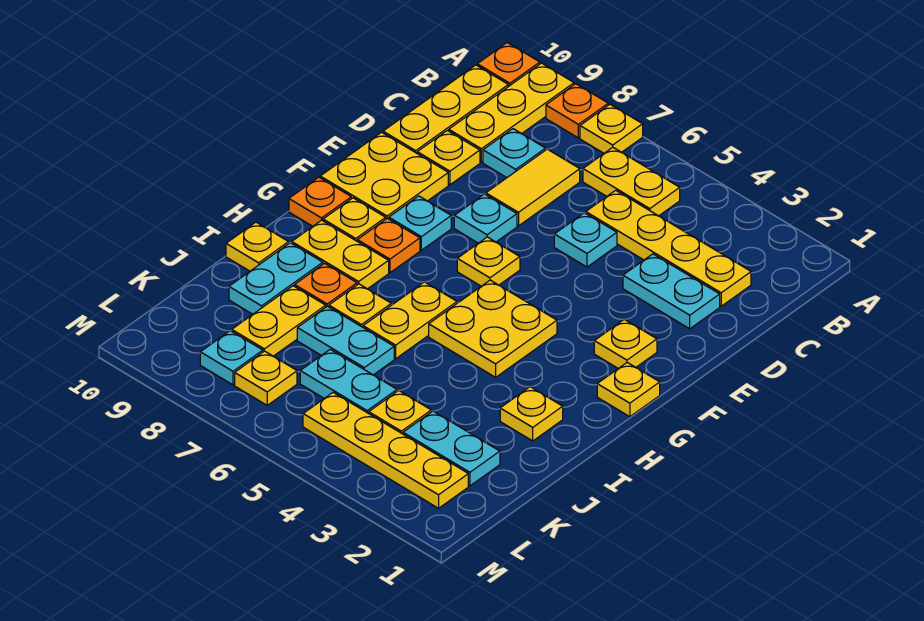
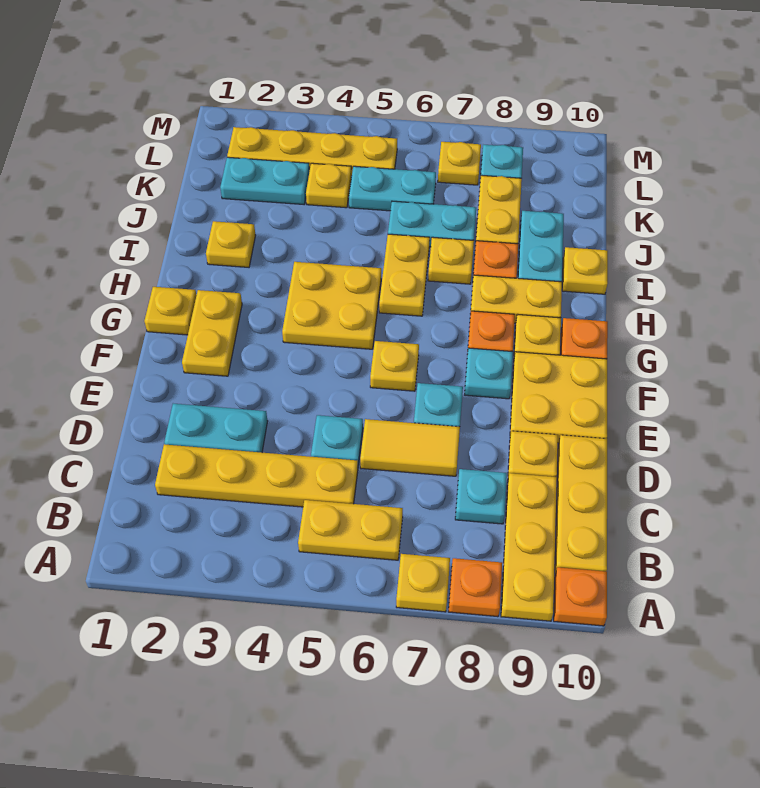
yellow 1x2 tile [486,149,580,226] -> yellow 1x2 tile turned to [360,419,460,476]
yellow 1x1 plate [594,319,657,368] -> yellow 1x2 plate [182,290,242,376]

